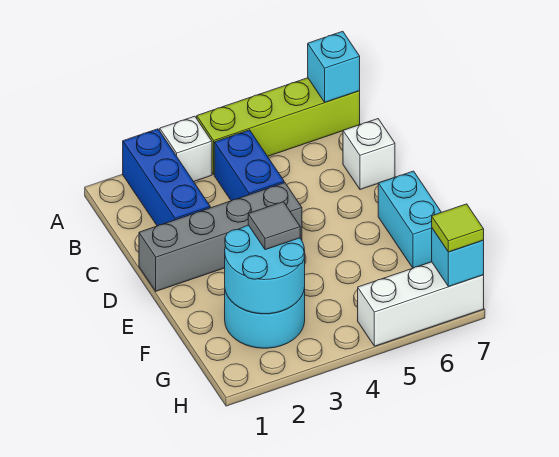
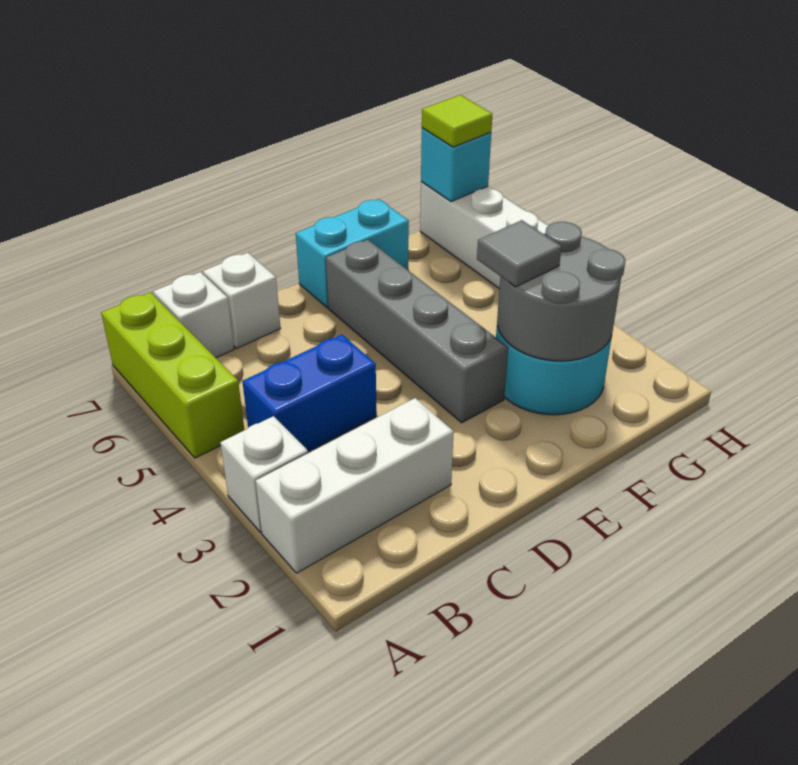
blue 1x3 brick [123,129,210,226] -> white 1x3 brick [256,398,454,573]
lime 1x4 brick [197,78,360,174] -> lime 1x3 brick [101,292,244,458]
cyan 1x1 brick [308,31,360,102] -> none
none -> white 1x1 brick [153,272,234,358]
grey 1x4 brick [139,183,302,291] -> grey 1x4 brick moved to [326,240,508,423]
cyan 2x2 round brick [225,225,305,314] -> grey 2x2 round brick [497,222,626,361]

